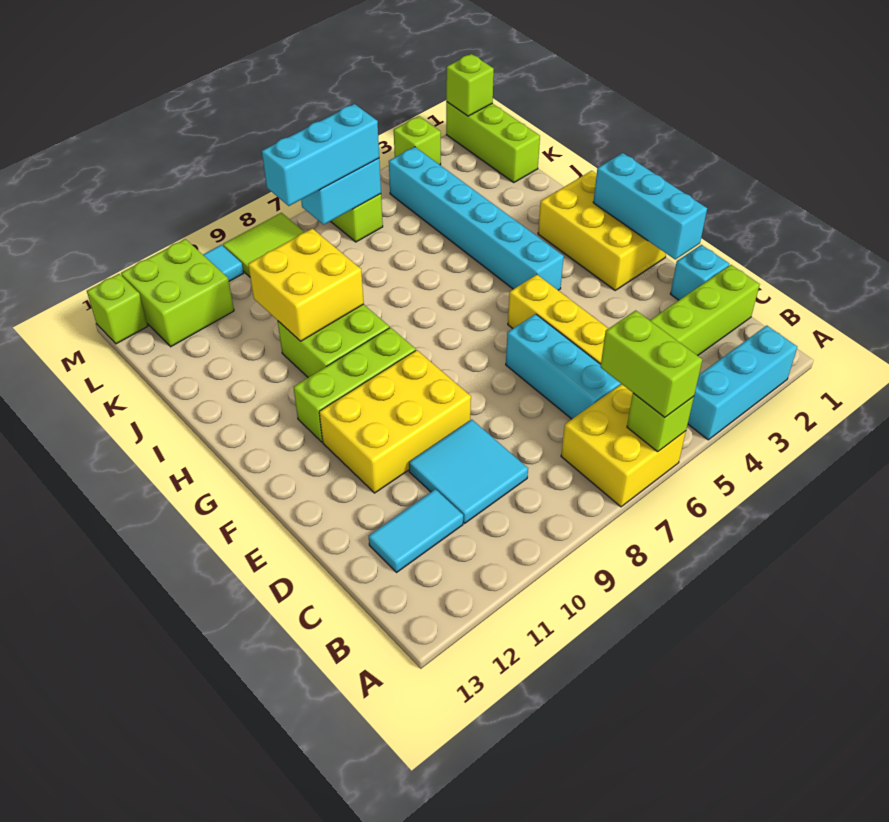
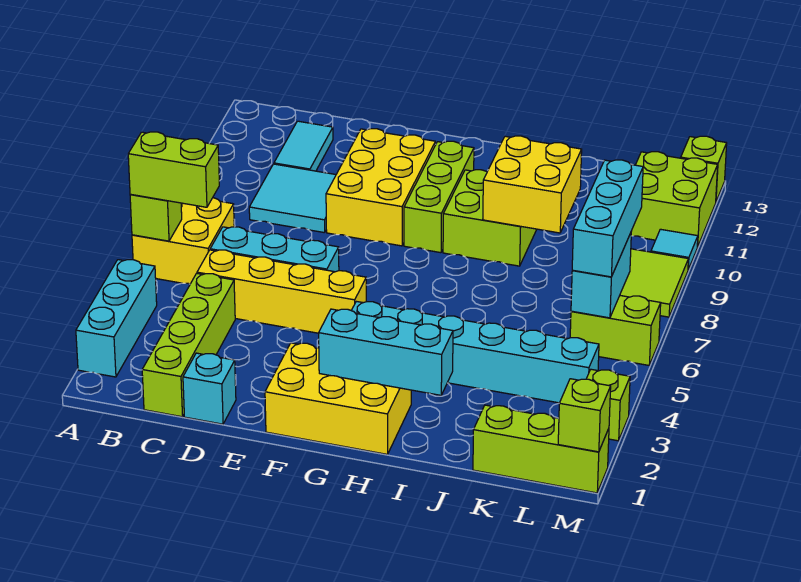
cyan 1x3 brick [593,153,707,259] -> cyan 1x3 brick moved to [319,309,453,395]

